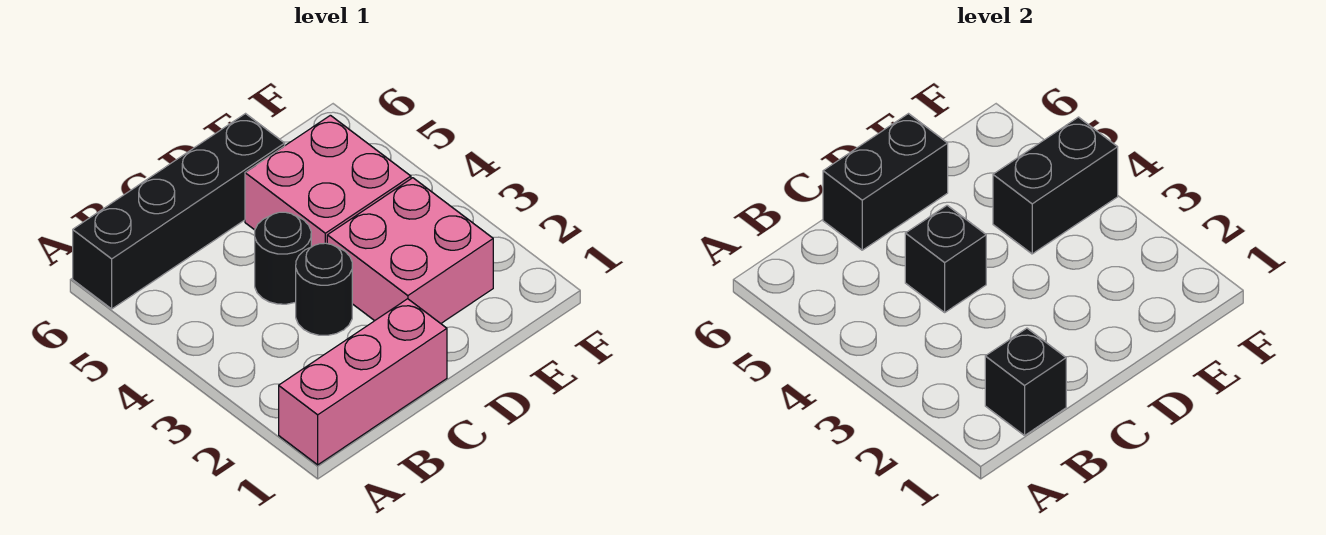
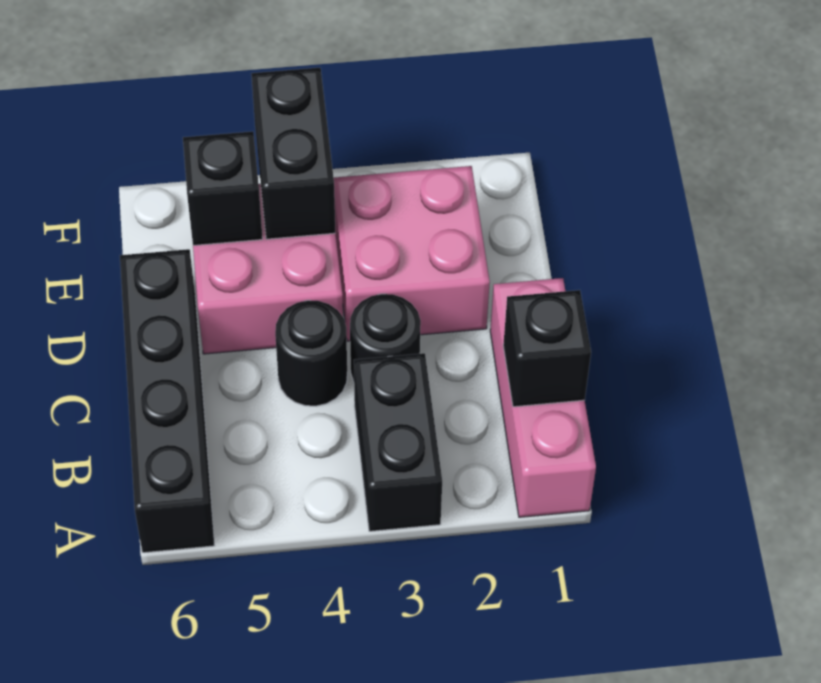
black 1x1 brick [905,205,986,312] -> black 1x1 brick moved to [183,131,263,245]
black 1x2 brick [823,114,948,250] -> black 1x2 brick moved to [354,353,442,531]

